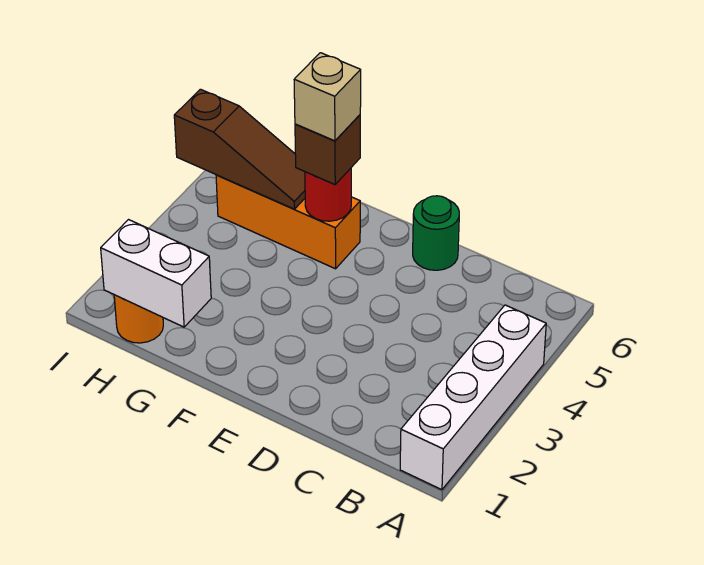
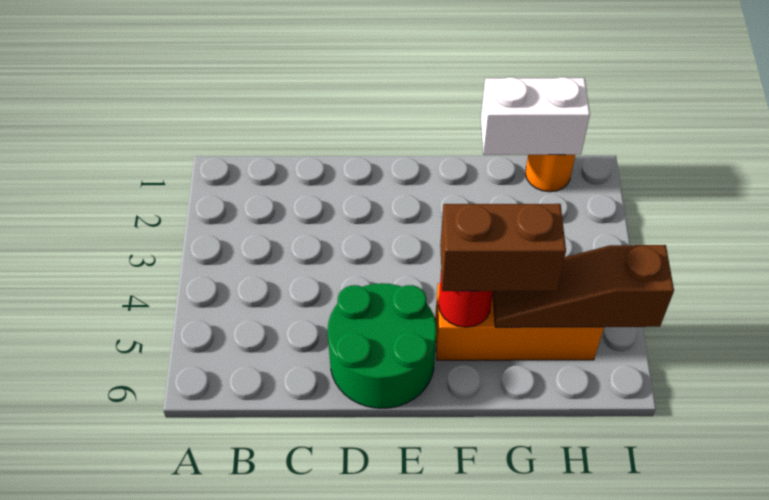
white 1x4 brick [400,305,546,490] -> none
green 1x1 round brick [413,196,459,270] -> green 2x2 round brick [328,283,437,408]
brown 1x1 brick [295,115,360,185] -> brown 1x2 brick [440,204,566,291]
tan 1x1 brick [294,53,361,141] -> none

